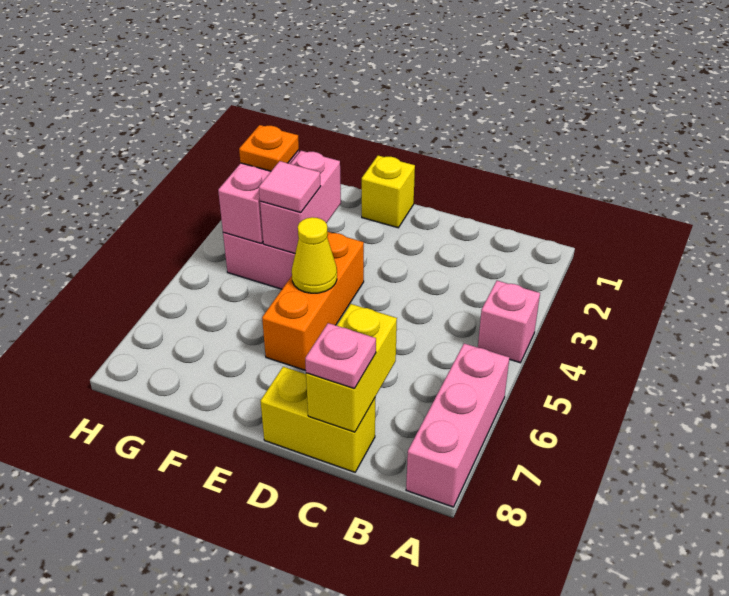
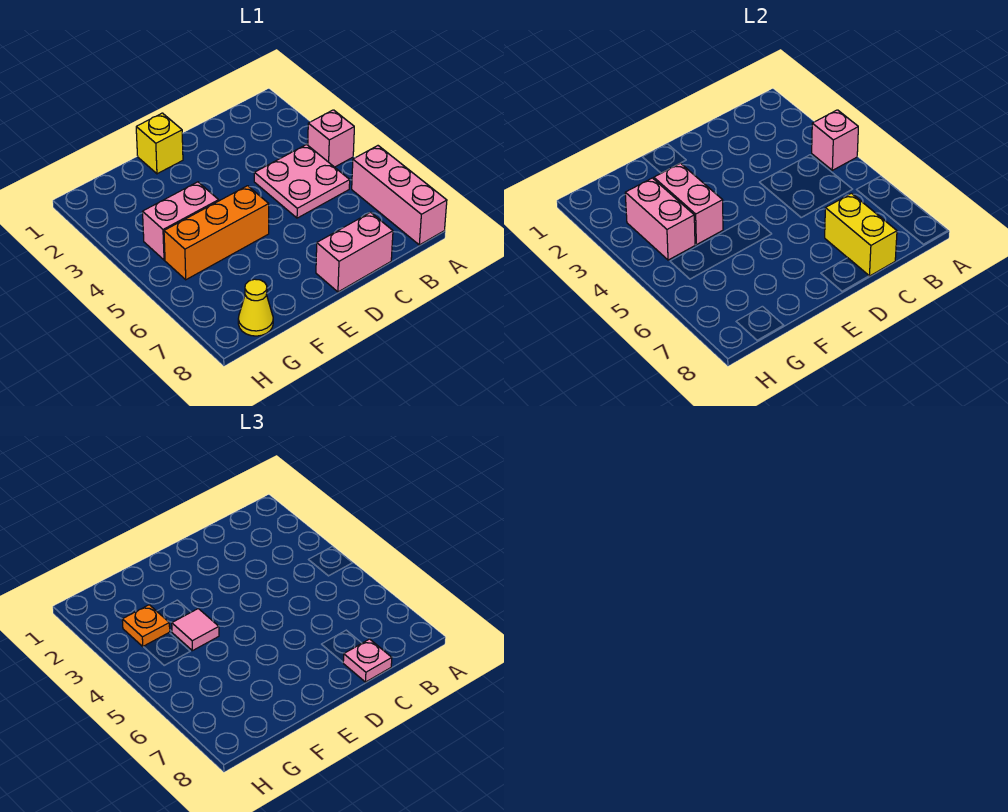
none -> pink 1x1 brick [812,110,858,170]
none -> pink 2x2 plate [254,145,350,218]
yellow 1x2 brick [261,367,375,472] -> pink 1x2 brick [316,212,393,292]
orange 1x3 brick [262,232,364,371] -> orange 1x3 brick turned to [164,186,269,280]
yellow 1x1 cone [292,217,337,293] -> yellow 1x1 cone moved to [238,279,273,336]

